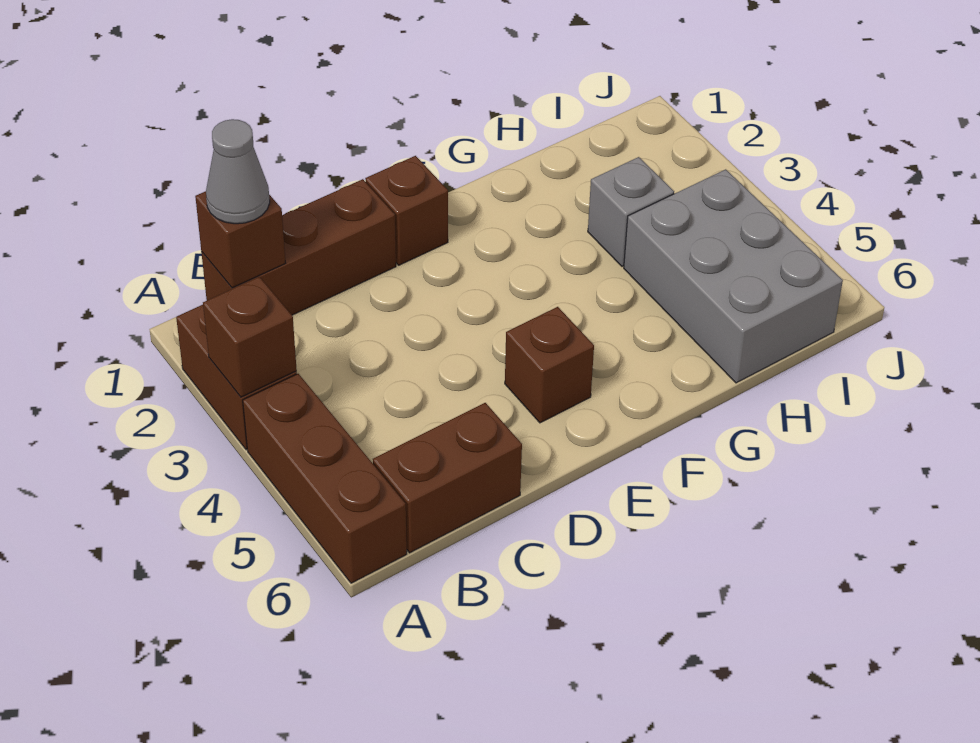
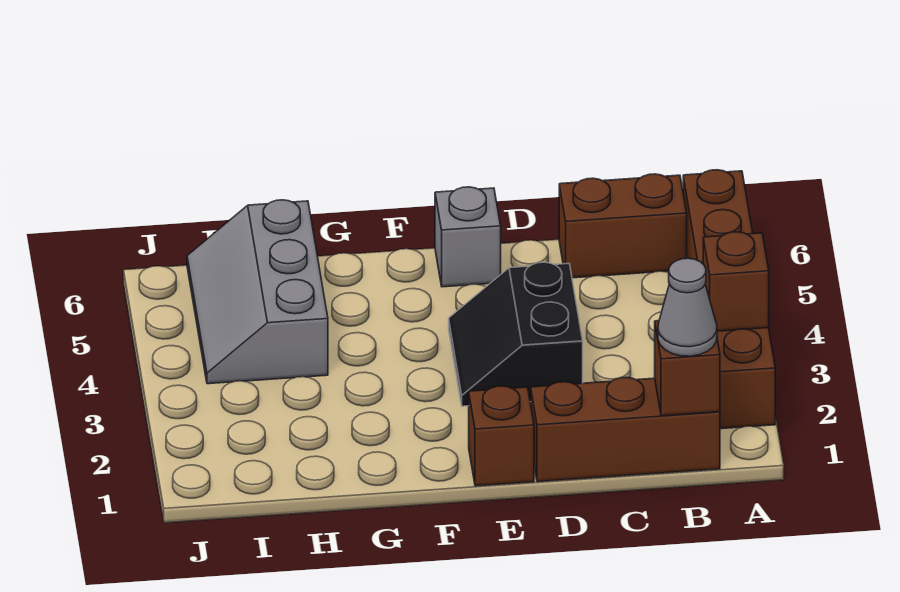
none -> black 2x2 slope [449,262,583,406]
brown 1x1 brick [505,307,594,423] -> none
grey 1x1 brick [588,157,674,267] -> grey 1x1 brick moved to [435,187,501,287]
grey 2x3 brick [624,169,843,383] -> grey 2x3 slope [187,200,328,384]

